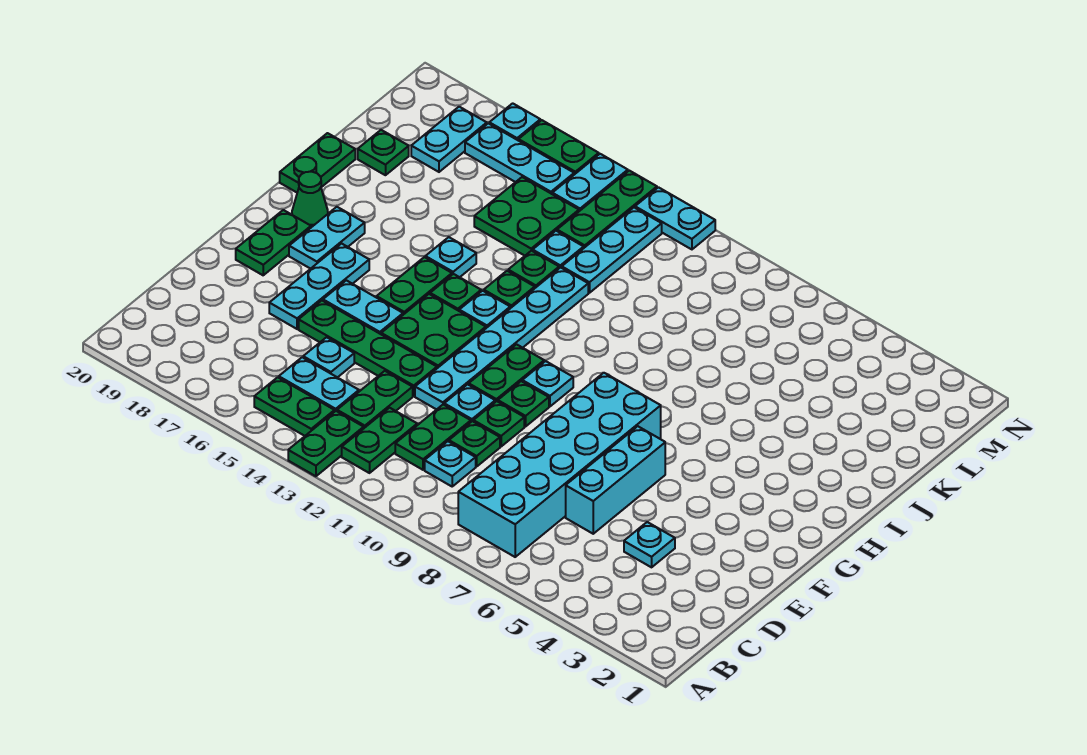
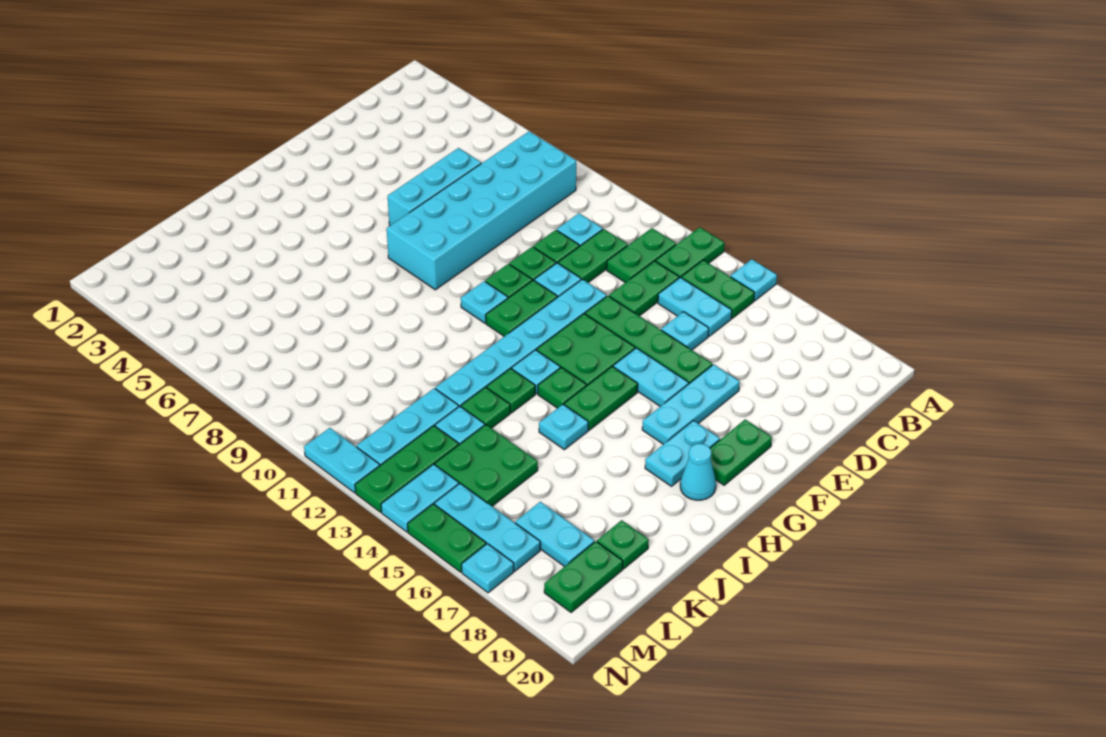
cyan 1x1 plate [624,522,675,567] -> cyan 1x1 plate moved to [730,259,777,301]
green 1x1 cone [292,172,328,227] -> cyan 1x1 cone [680,444,716,500]
green 1x2 plate [280,133,355,192] -> green 1x2 plate moved to [544,541,623,612]
cyan 1x2 plate [411,107,487,172] -> cyan 1x2 plate turned to [515,502,594,567]

